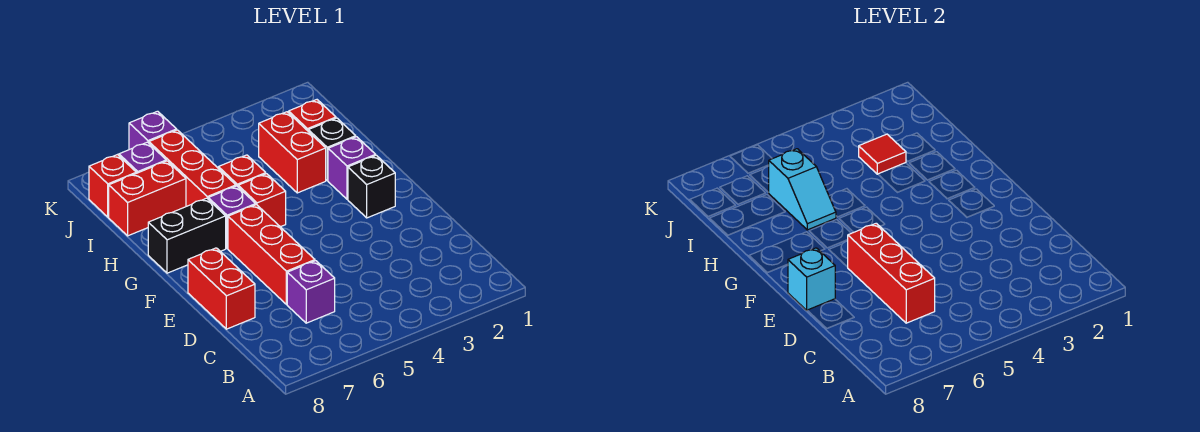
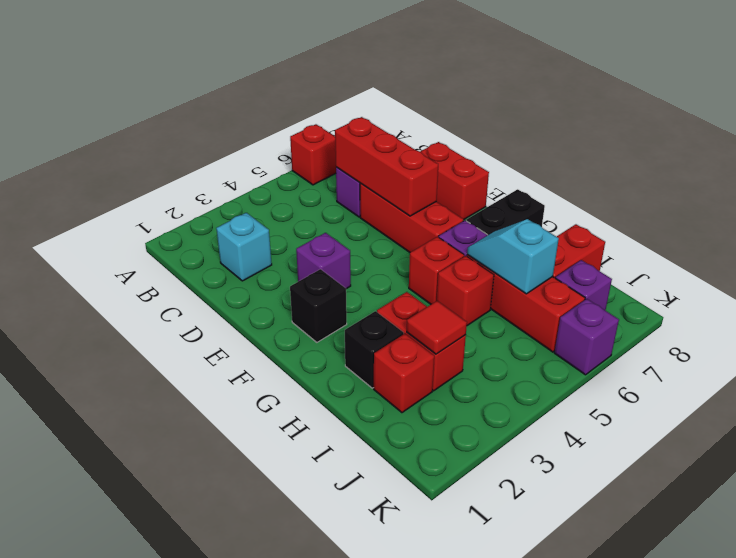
cyan 1x1 brick [788,248,835,310] -> cyan 1x1 brick moved to [216,213,272,281]
purple 1x1 brick [328,137,376,199] -> purple 1x1 brick moved to [296,233,351,289]
red 1x1 brick [89,155,136,217] -> red 1x1 brick moved to [290,124,336,185]

